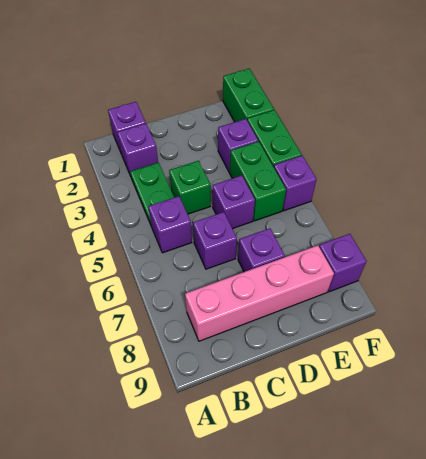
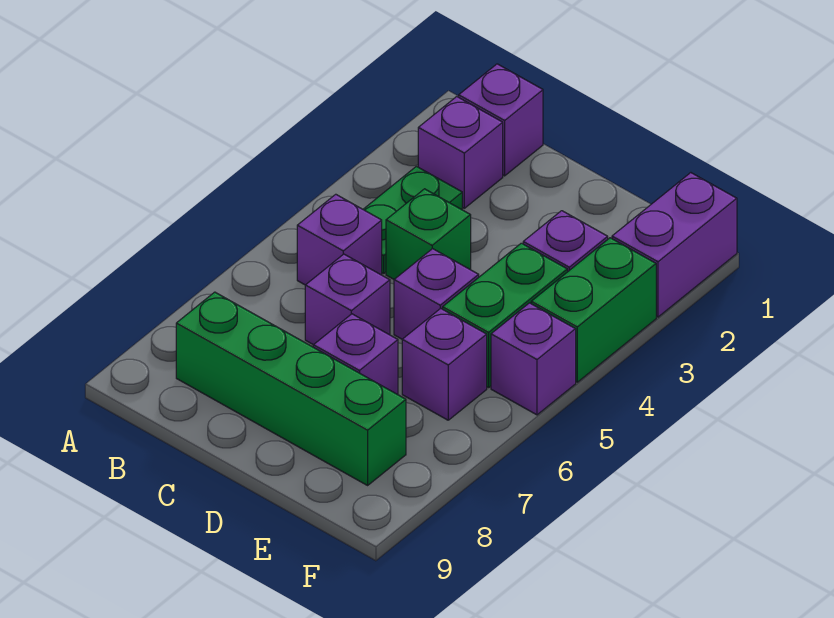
pink 1x4 brick [185,245,334,341] -> green 1x4 brick [176,292,406,485]
green 1x2 brick [223,69,274,122] -> purple 1x2 brick [612,173,737,317]
purple 1x1 brick [319,234,366,292] -> purple 1x1 brick moved to [402,308,487,420]

